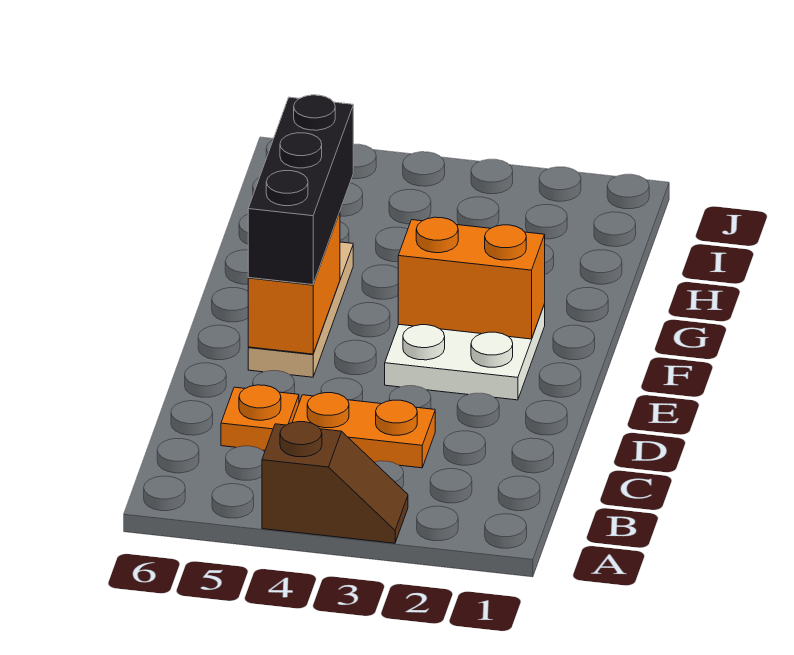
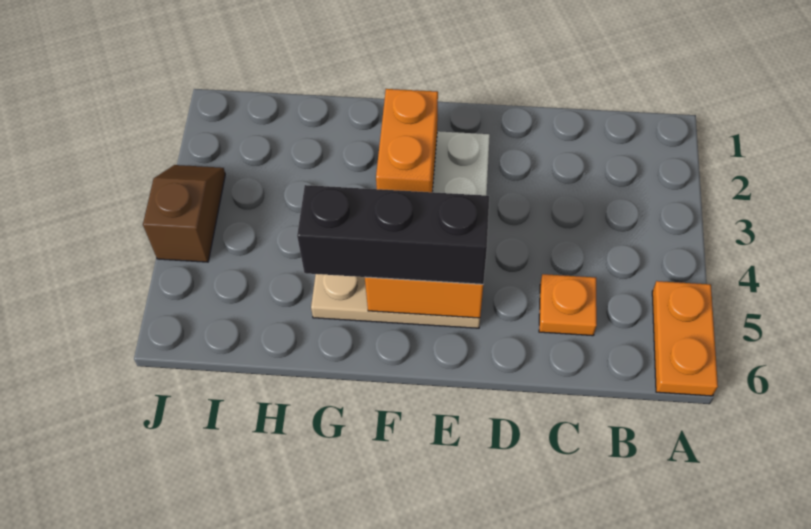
brown 1x2 slope [262,422,408,543] -> brown 1x2 slope moved to [143,165,225,262]
orange 1x2 plate [292,393,435,468] -> orange 1x2 plate moved to [652,281,718,396]

